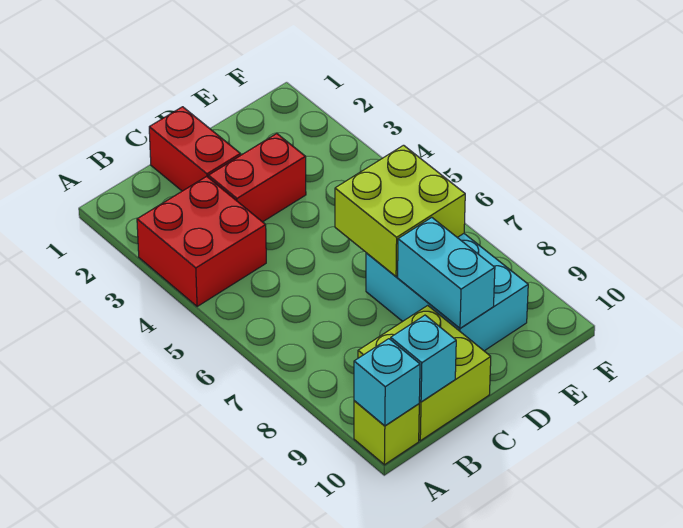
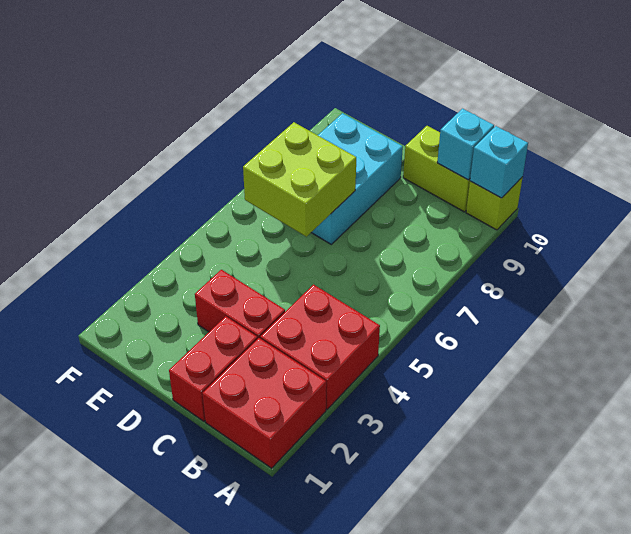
none -> red 2x2 brick [202,338,326,468]
lime 2x2 brick [358,305,491,441] -> lime 1x2 brick [403,126,470,212]
cyan 1x2 brick [398,217,495,328] -> none

